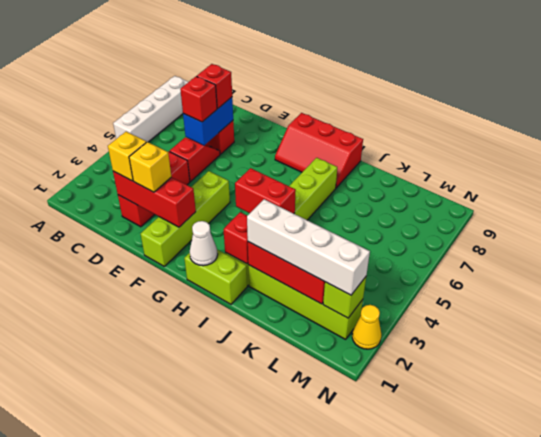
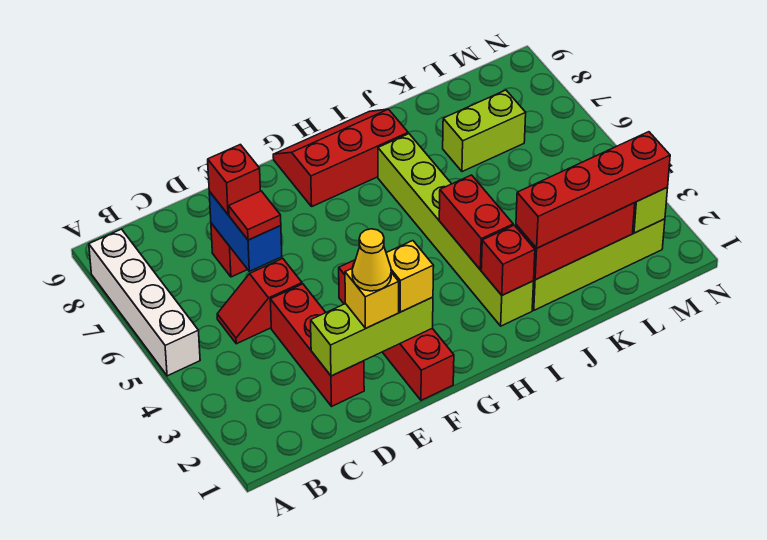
red 1x3 brick [113,171,196,227] -> lime 1x3 brick [311,297,433,376]
yellow 1x1 brick [108,132,146,181] -> yellow 1x1 brick moved to [386,241,434,312]
red 1x2 slope [170,138,220,182] -> red 1x2 slope turned to [217,258,302,344]
red 1x1 brick [180,76,217,122] -> red 1x1 tile [229,191,281,240]
lime 1x4 brick [141,171,230,266] -> red 1x4 brick [339,260,454,400]
red 2x3 slope [275,113,363,188] -> red 2x3 slope turned to [273,109,408,206]
lime 1x2 brick [184,250,247,304] -> lime 1x2 brick moved to [443,90,526,172]
white 1x1 cone [190,221,218,266] -> none
red 1x2 brick [235,168,296,214] -> red 1x2 brick turned to [439,175,513,270]
white 1x4 brick [247,199,370,295] -> red 1x4 brick [516,132,670,248]
yellow 1x1 cone [352,305,381,349] -> yellow 1x1 cone moved to [352,229,391,291]

